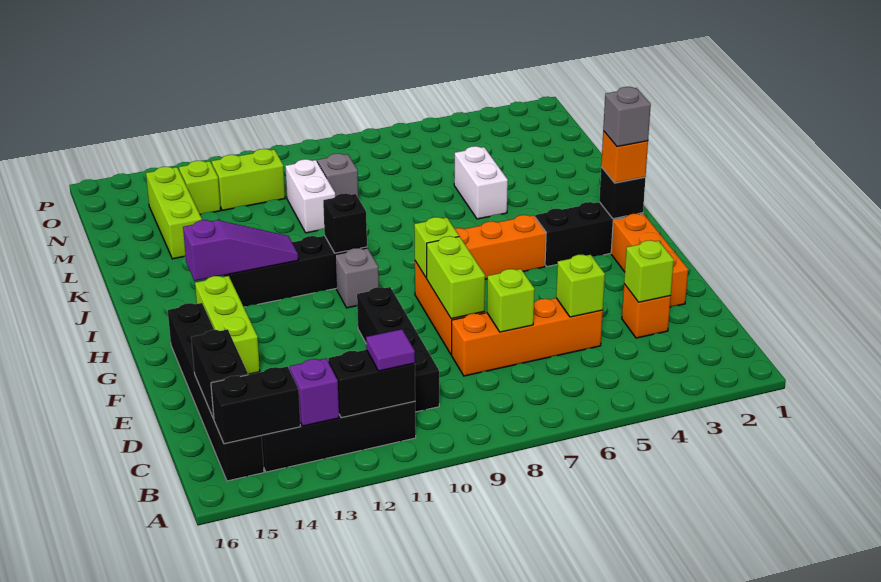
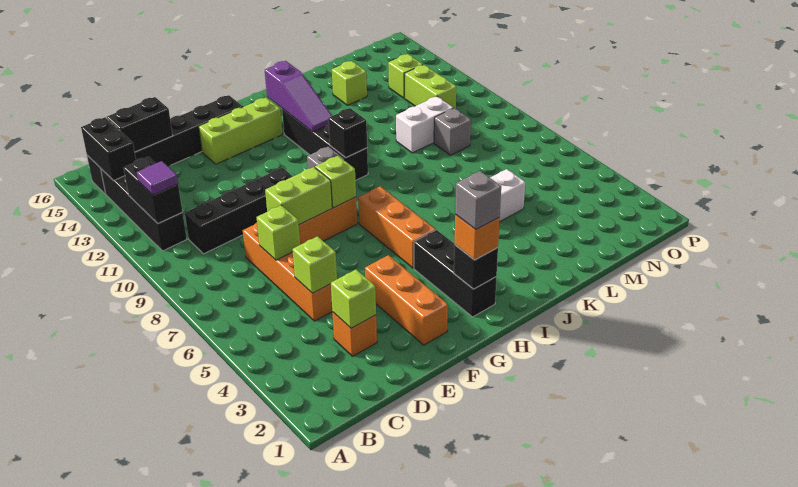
purple 1x1 brick [290,358,339,426] -> none
orange 1x3 brick [611,214,688,307] -> orange 1x3 brick turned to [365,255,448,345]
lime 1x3 brick [146,167,202,259] -> lime 1x1 brick [332,61,367,105]

